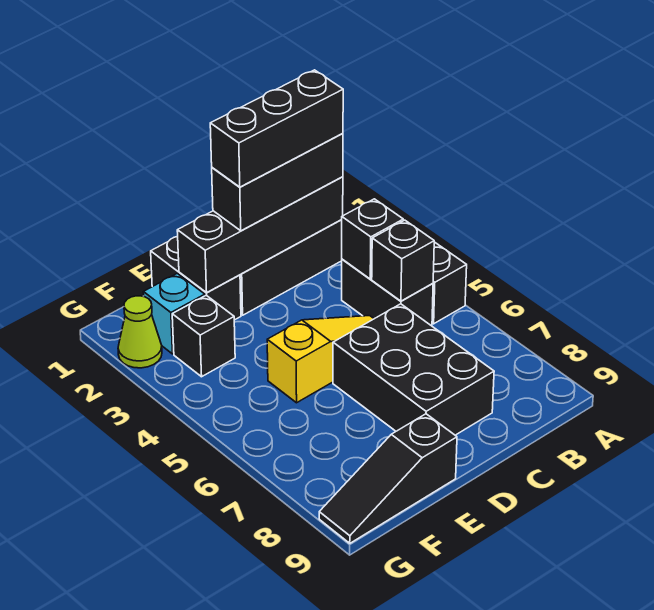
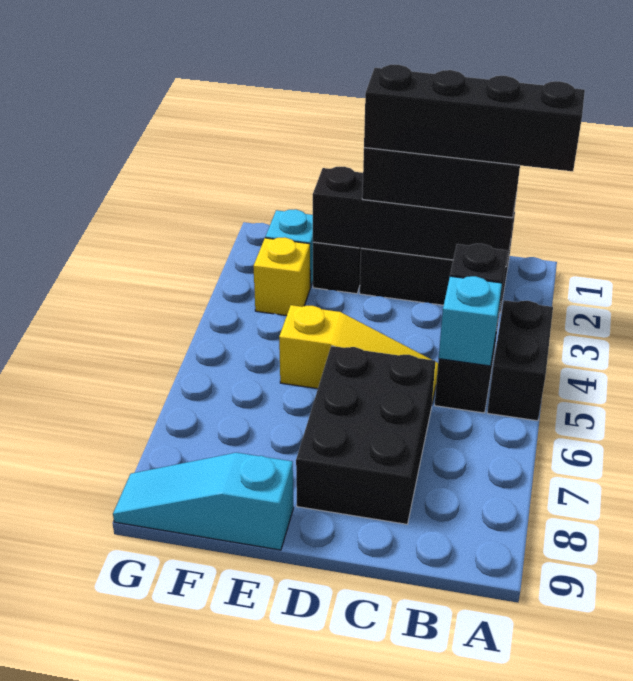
black 1x3 brick [210,70,343,187] -> black 1x4 brick [364,65,585,171]
black 1x1 brick [372,220,434,301] -> cyan 1x1 brick [439,276,502,366]
black 1x3 slope [319,414,457,543] -> cyan 1x3 slope [113,453,294,550]
black 1x1 brick [172,295,235,377] -> yellow 1x1 brick [253,237,310,316]
lime 1x1 cone [118,296,162,368] -> none

